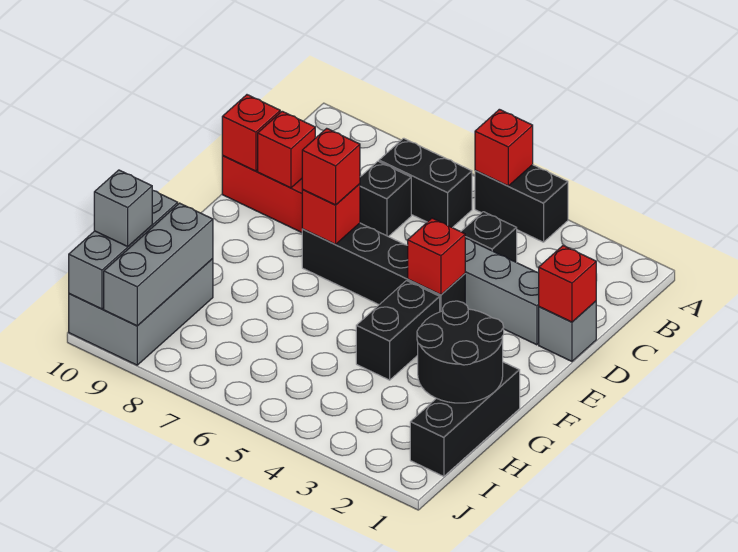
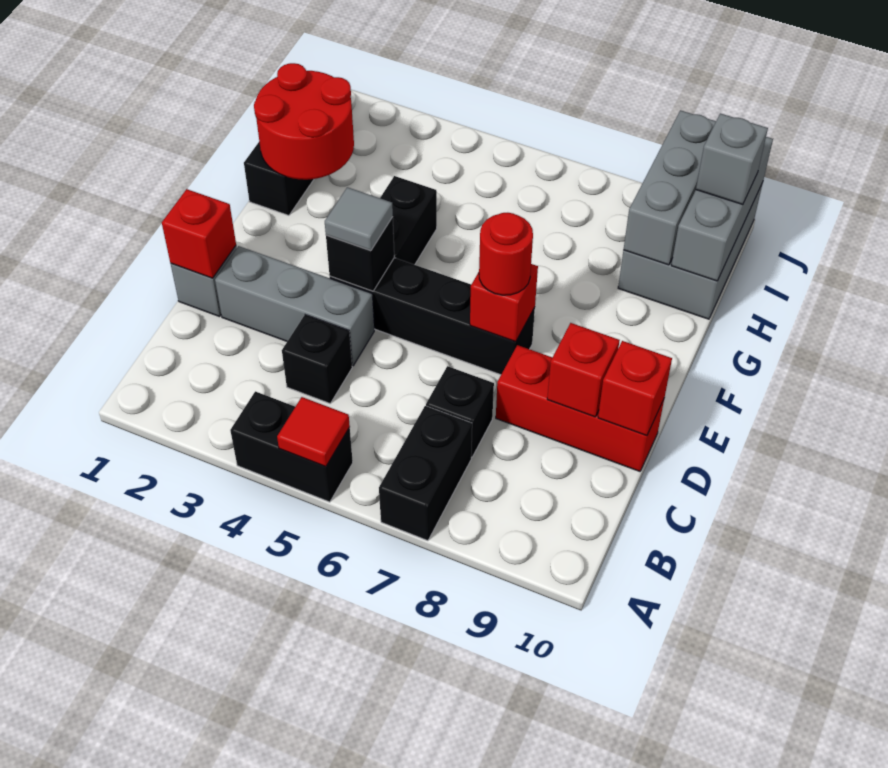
red 1x1 brick [475,109,533,186] -> red 1x1 tile [277,397,350,467]
black 1x2 brick [379,138,472,228] -> black 1x2 brick turned to [379,406,472,541]
red 1x1 brick [408,218,465,295] -> black 1x1 brick [326,217,394,291]
none -> grey 1x1 tile [325,187,393,251]
red 1x1 brick [302,128,360,205] -> red 1x1 round brick [479,213,533,295]
black 2x2 round brick [417,301,504,403] -> red 2x2 round brick [254,63,354,180]

